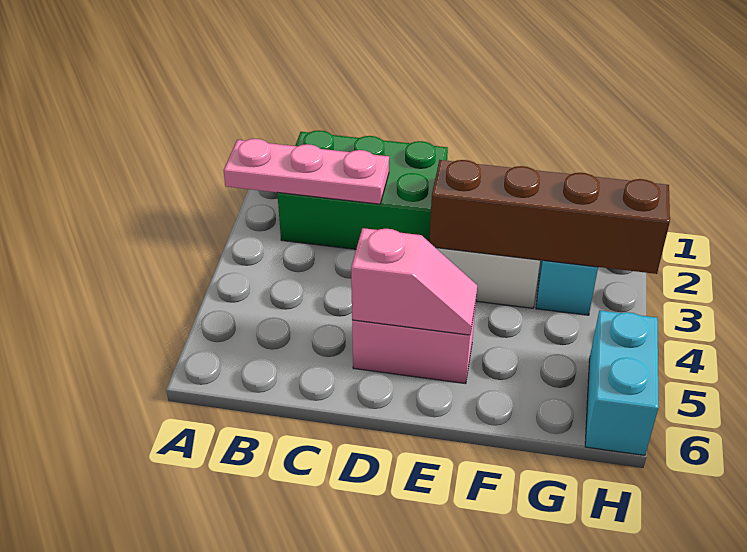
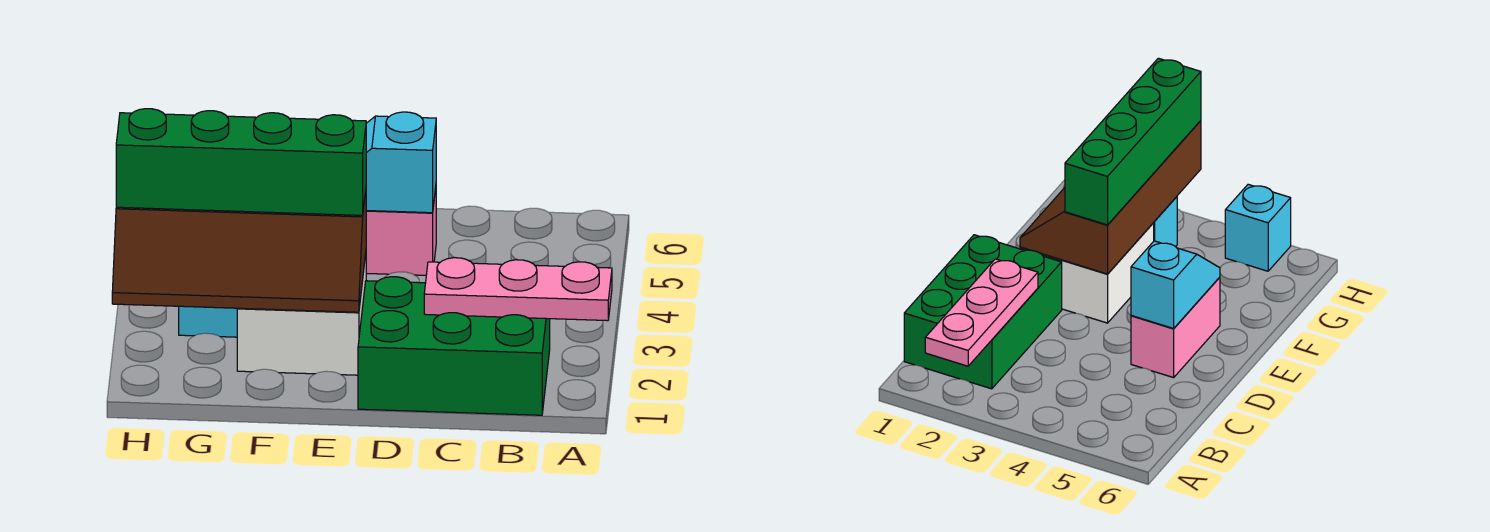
pink 1x2 slope [351,228,477,335] -> cyan 1x2 slope [366,112,436,213]
none -> green 1x4 brick [116,109,366,215]
cyan 1x2 brick [585,310,659,455] -> cyan 1x1 brick [1225,184,1291,271]

